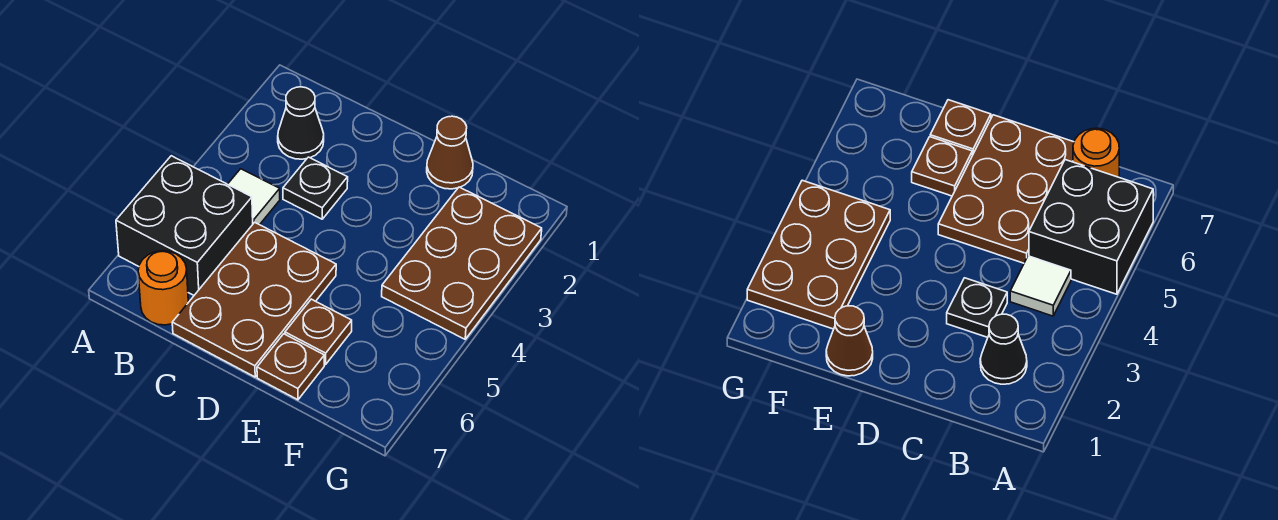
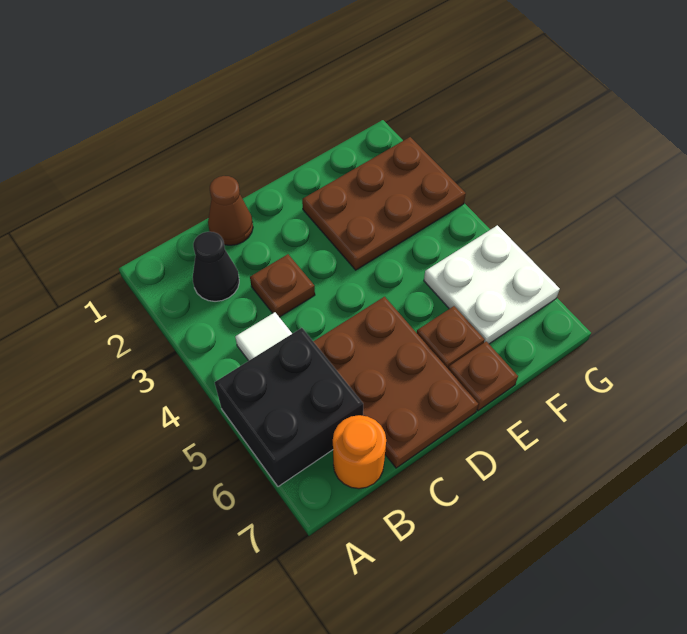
black 1x1 plate [283,157,348,219] -> brown 1x1 plate [250,254,315,317]
brown 1x1 cone [427,116,473,189] -> brown 1x1 cone moved to [208,176,253,245]
brown 2x3 plate [382,187,542,339] -> brown 2x3 plate turned to [302,137,466,270]
none -> white 2x2 plate [424,225,560,344]

